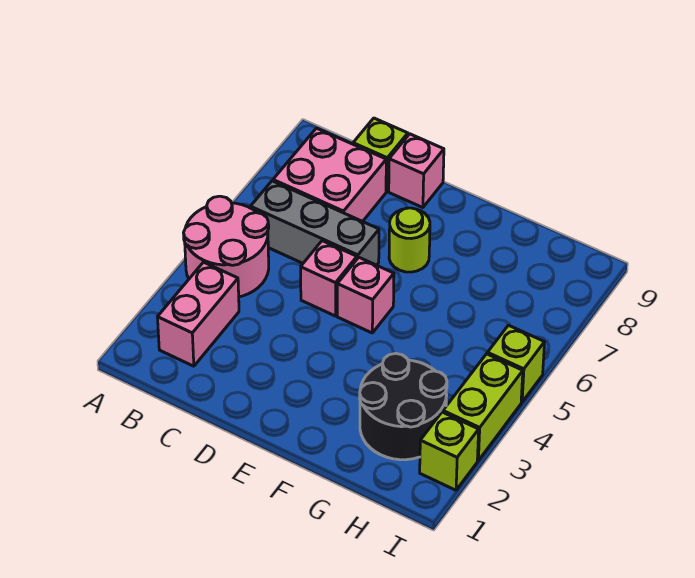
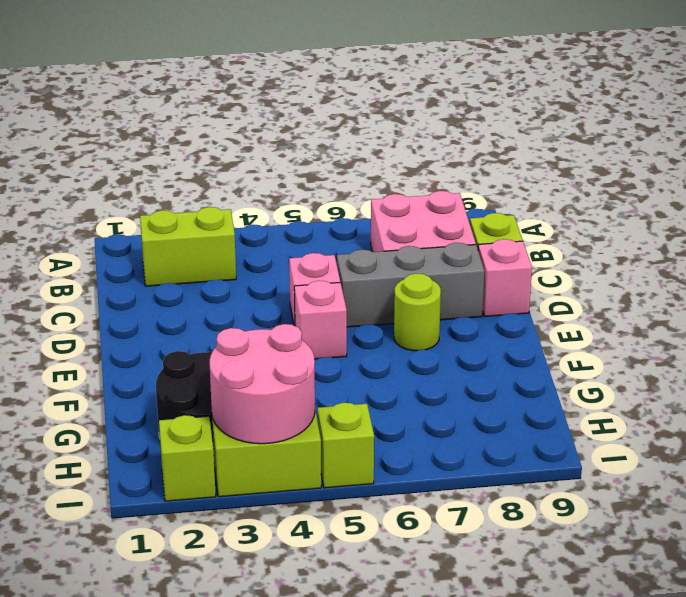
pink 2x2 round brick [184,196,269,297] -> pink 2x2 round brick moved to [210,324,315,444]
pink 1x2 brick [157,262,239,366] -> lime 1x2 brick [140,207,236,286]
grey 1x3 brick [250,181,379,265] -> grey 1x3 brick turned to [337,243,484,327]

